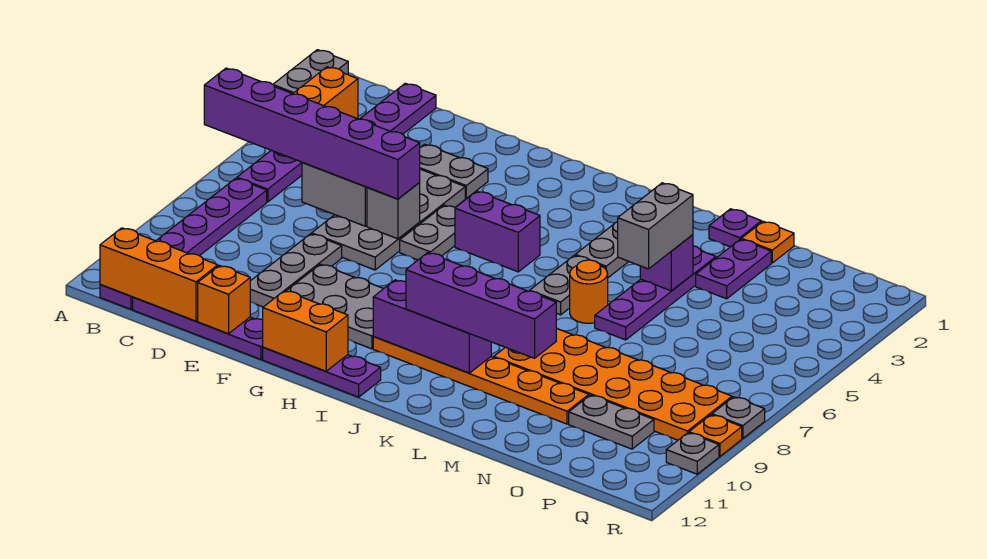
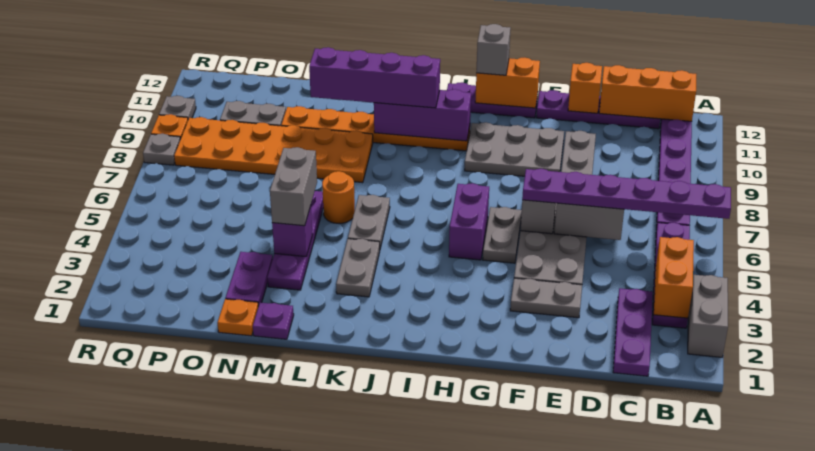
purple 1x6 brick [204,68,420,199] -> purple 1x6 plate [522,169,731,219]
purple 1x2 brick [455,191,540,272] -> purple 1x2 brick turned to [449,183,489,260]
none -> grey 1x1 brick [476,24,510,75]

